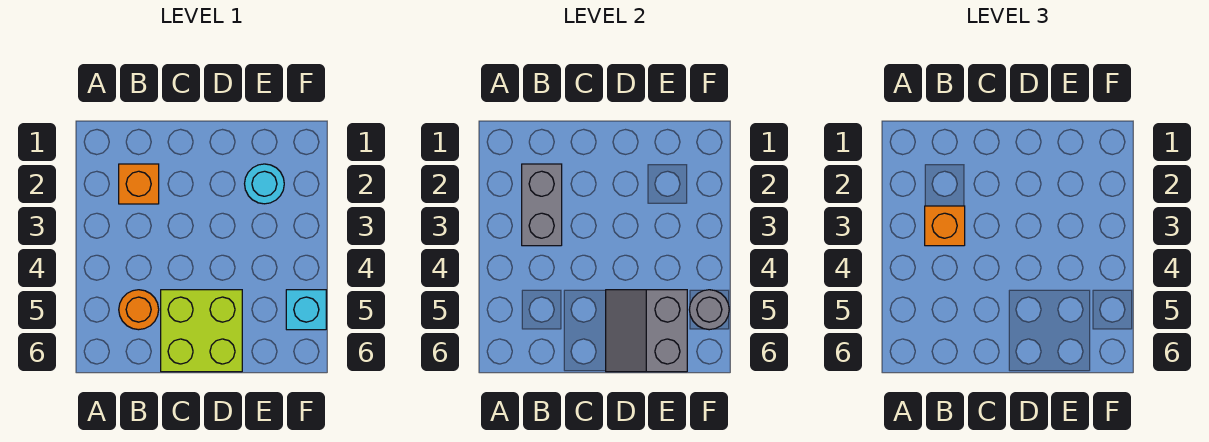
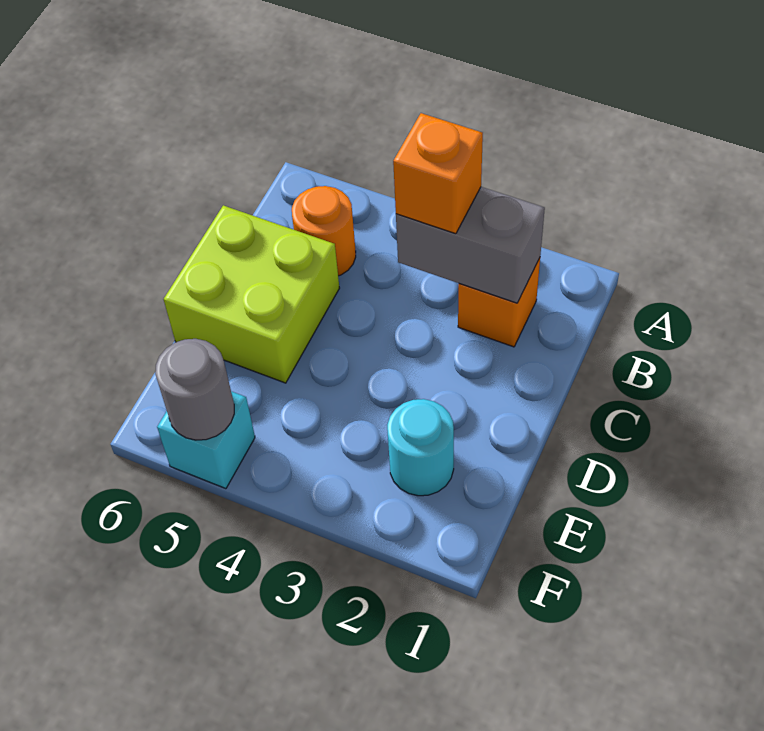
grey 2x2 slope [606,290,687,372] -> none

